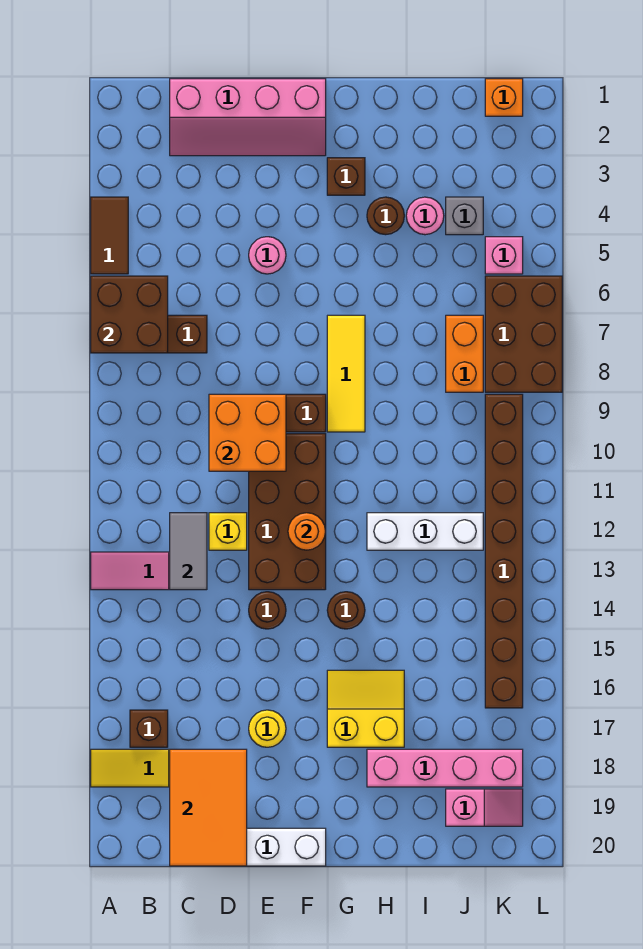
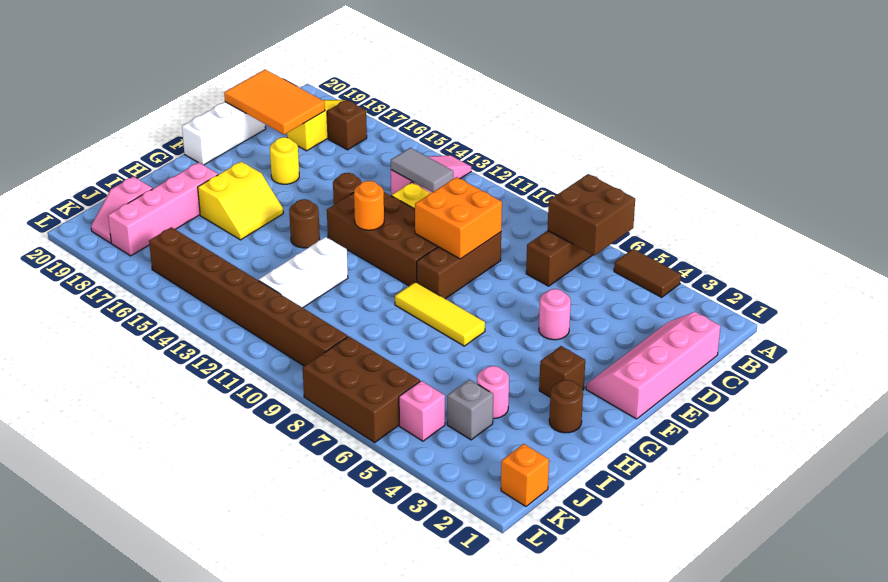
brown 1x1 round brick [367,197,404,235] -> brown 1x1 round brick moved to [549,380,583,433]
orange 1x2 brick [446,315,483,392] -> none

